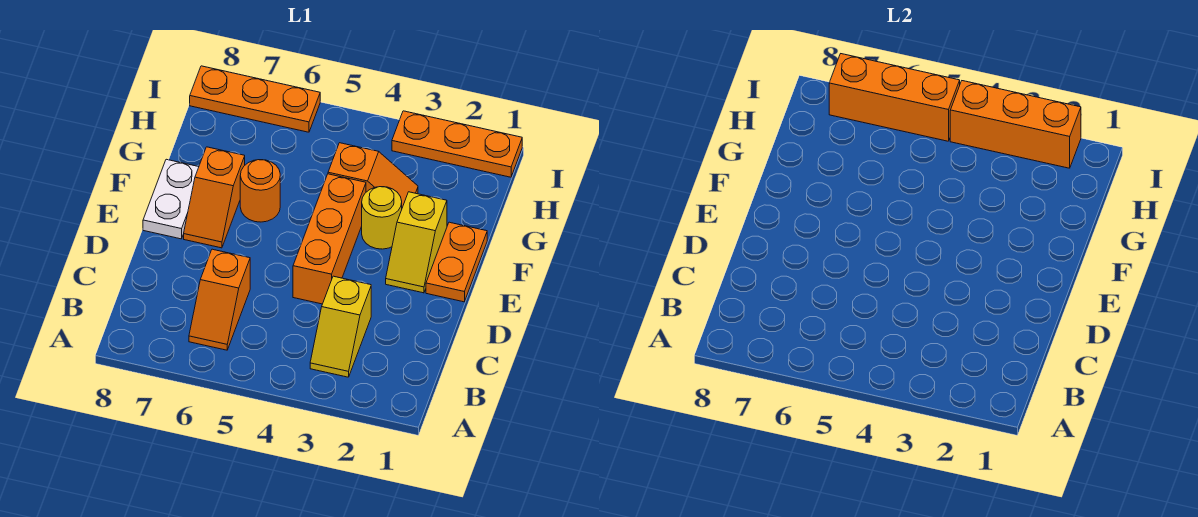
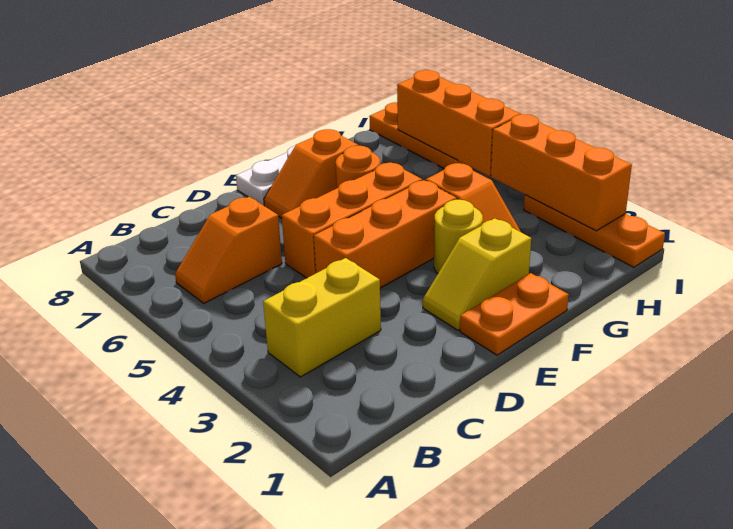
yellow 1x2 slope [310,276,371,377] -> yellow 1x2 brick [263,258,381,377]
none -> orange 1x3 brick [282,163,422,278]

